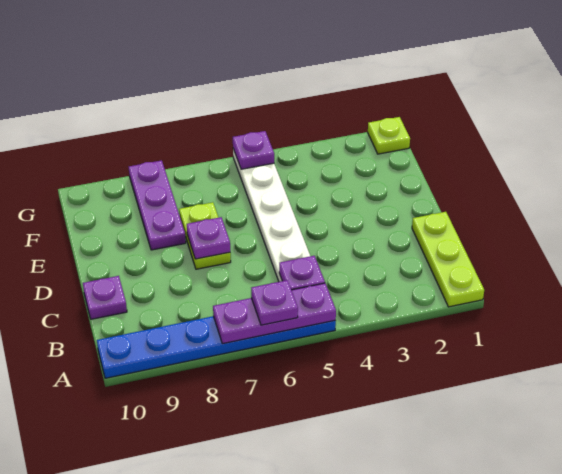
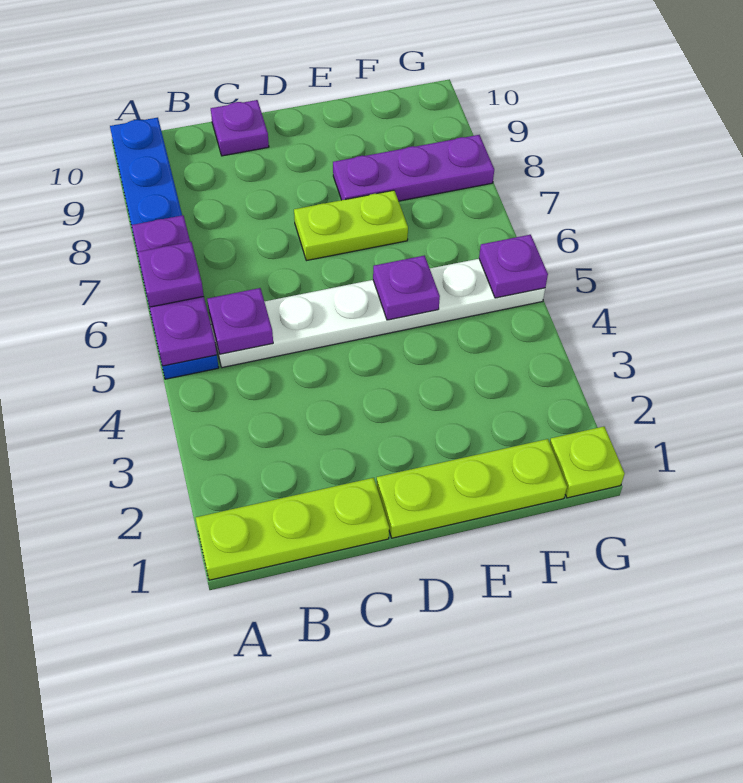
none -> lime 1x3 plate [376,439,567,538]
purple 1x1 plate [187,217,230,259] -> purple 1x1 plate moved to [373,256,440,320]

